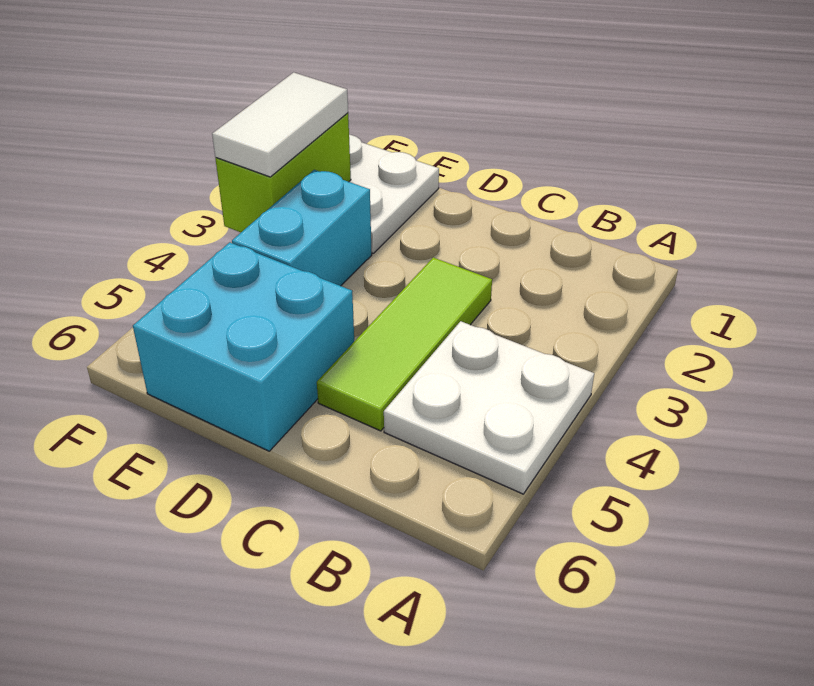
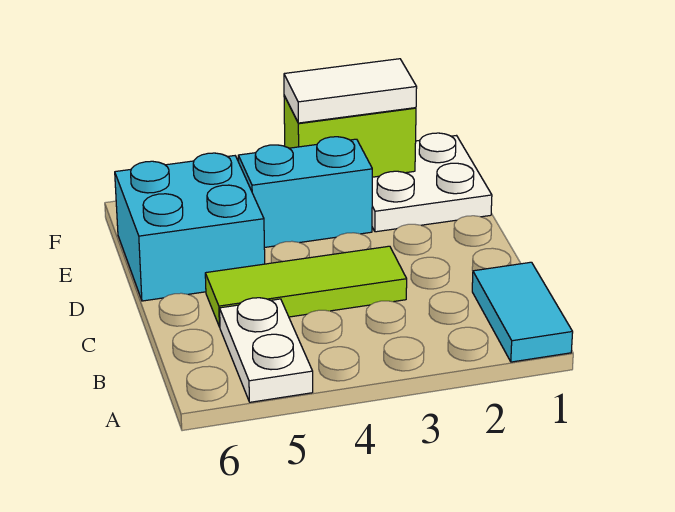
none -> cyan 1x2 tile [472,262,573,362]
white 2x2 plate [384,321,594,494] -> white 1x2 plate [220,298,313,402]

